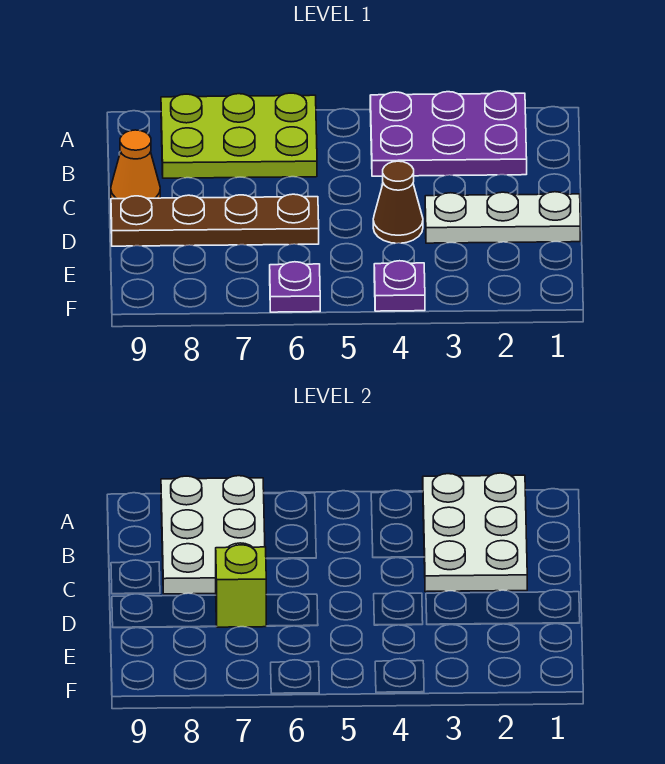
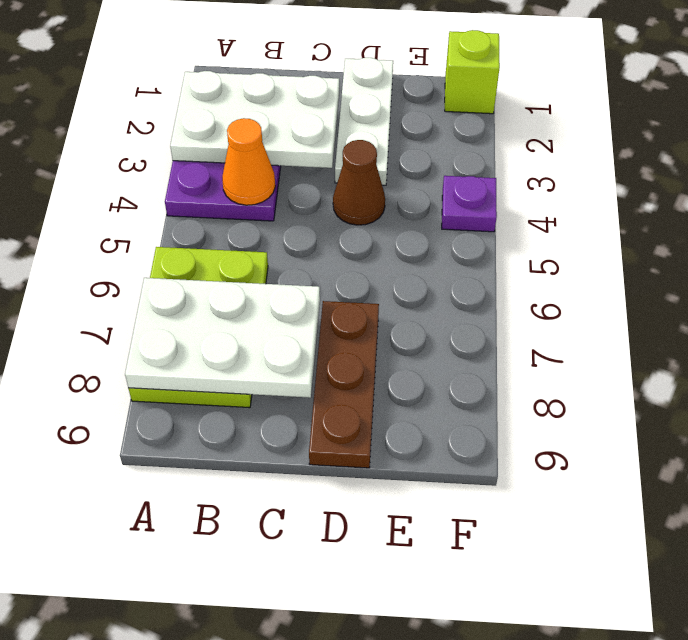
orange 1x1 cone [111,130,160,199] -> orange 1x1 cone moved to [222,118,275,205]
brown 1x4 plate [111,194,319,246] -> brown 1x3 plate [309,301,379,468]
lime 1x1 brick [216,545,266,627] -> lime 1x1 brick moved to [445,30,500,114]
purple 1x1 plate [270,262,320,312] -> none

